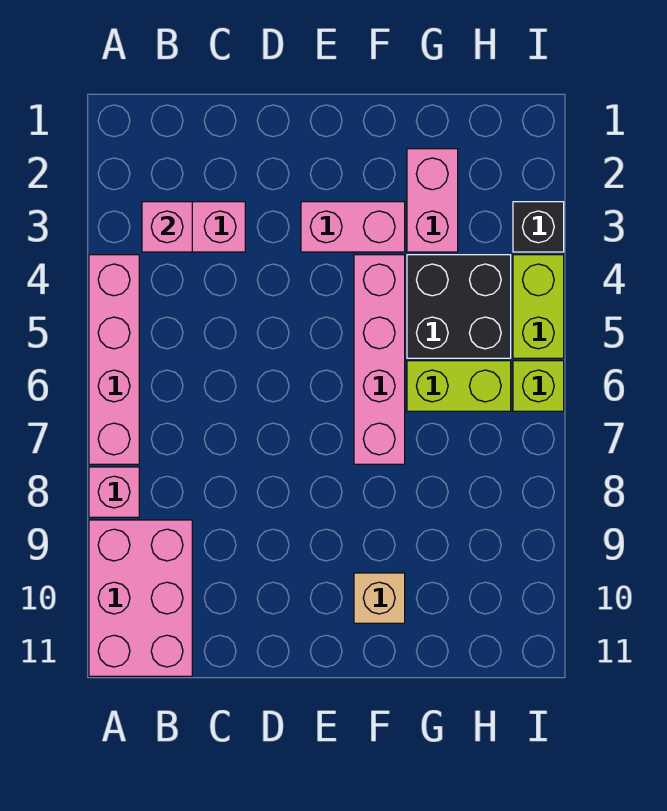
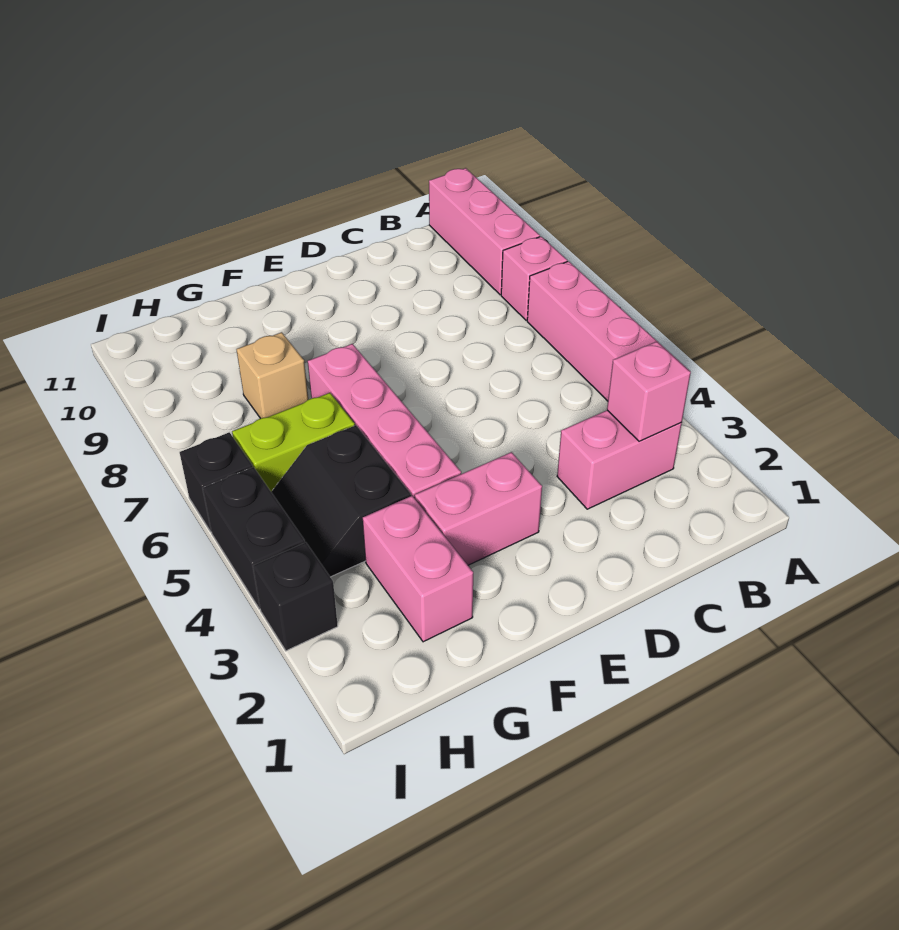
pink 2x3 brick [89,520,192,676] -> pink 1x3 brick [429,168,540,295]
tan 1x1 brick [354,573,405,623] -> tan 1x1 brick moved to [237,332,308,418]
black 2x2 brick [407,255,511,358] -> black 2x2 slope [271,425,411,577]
lime 1x2 brick [513,255,564,358] -> black 1x2 brick [203,467,305,609]
lime 1x1 brick [513,361,564,411] -> black 1x1 brick [180,432,253,532]

